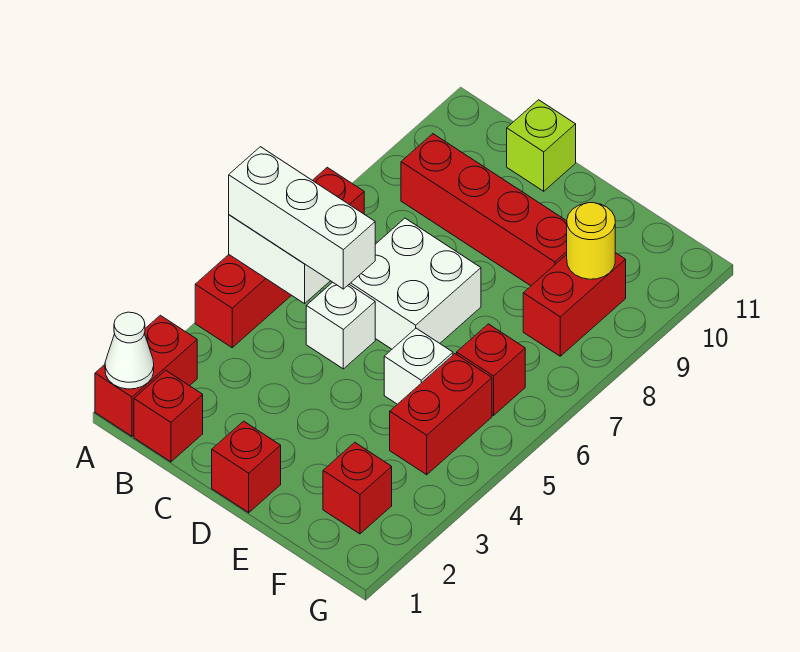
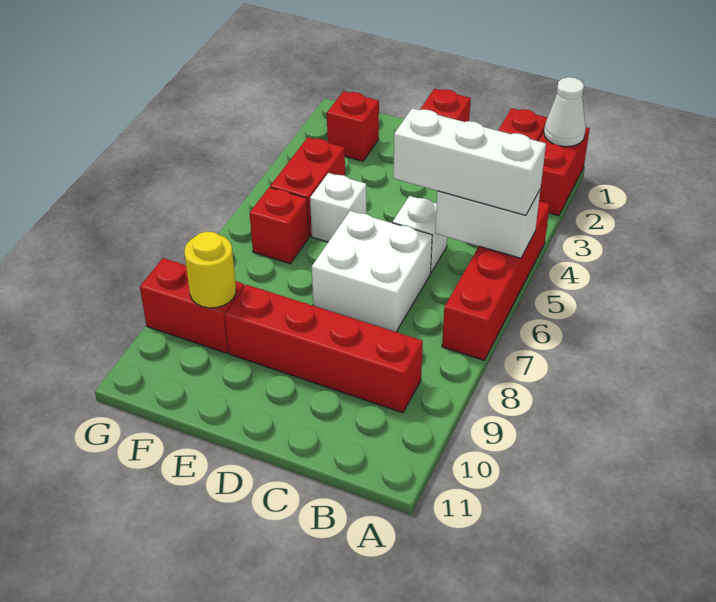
lime 1x1 brick [507,100,576,191] -> none
red 1x2 brick [523,253,626,356] -> red 1x2 brick turned to [140,258,245,353]

